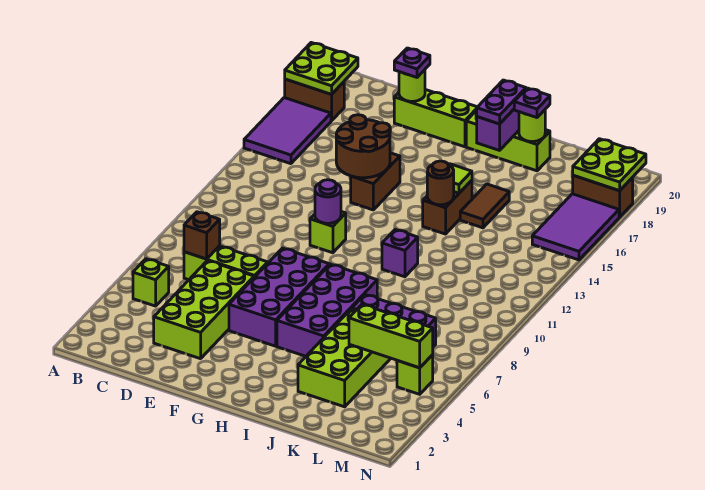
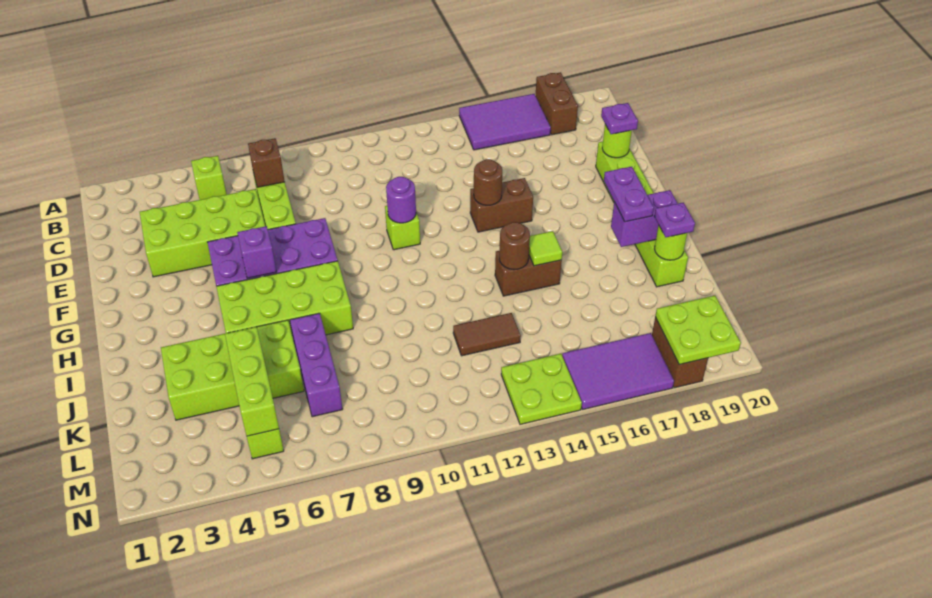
lime 2x2 plate [285,43,358,94] -> lime 2x2 plate moved to [501,354,582,424]
brown 2x2 round brick [336,115,390,178] -> brown 1x1 round brick [474,159,502,205]
purple 2x4 brick [277,264,377,356] -> lime 2x4 brick [216,261,353,337]
purple 1x1 brick [382,230,418,277] -> purple 1x1 brick moved to [237,226,276,278]
purple 1x2 plate [477,80,526,124] -> purple 1x2 plate turned to [604,167,654,222]
brown 1x2 tile [460,184,509,228] -> brown 1x2 tile moved to [453,313,521,356]

